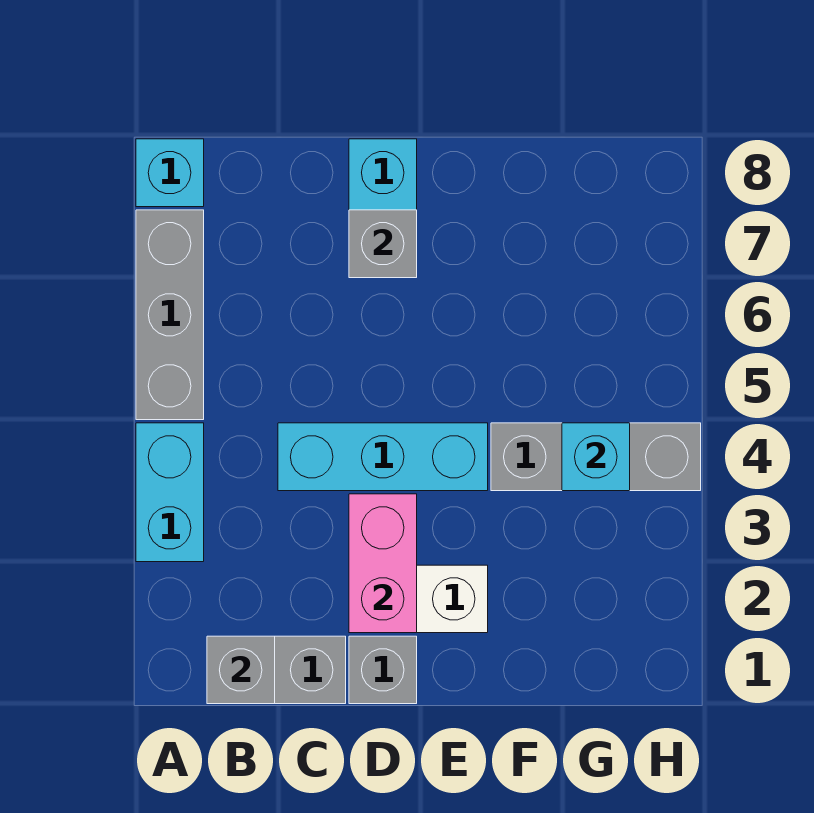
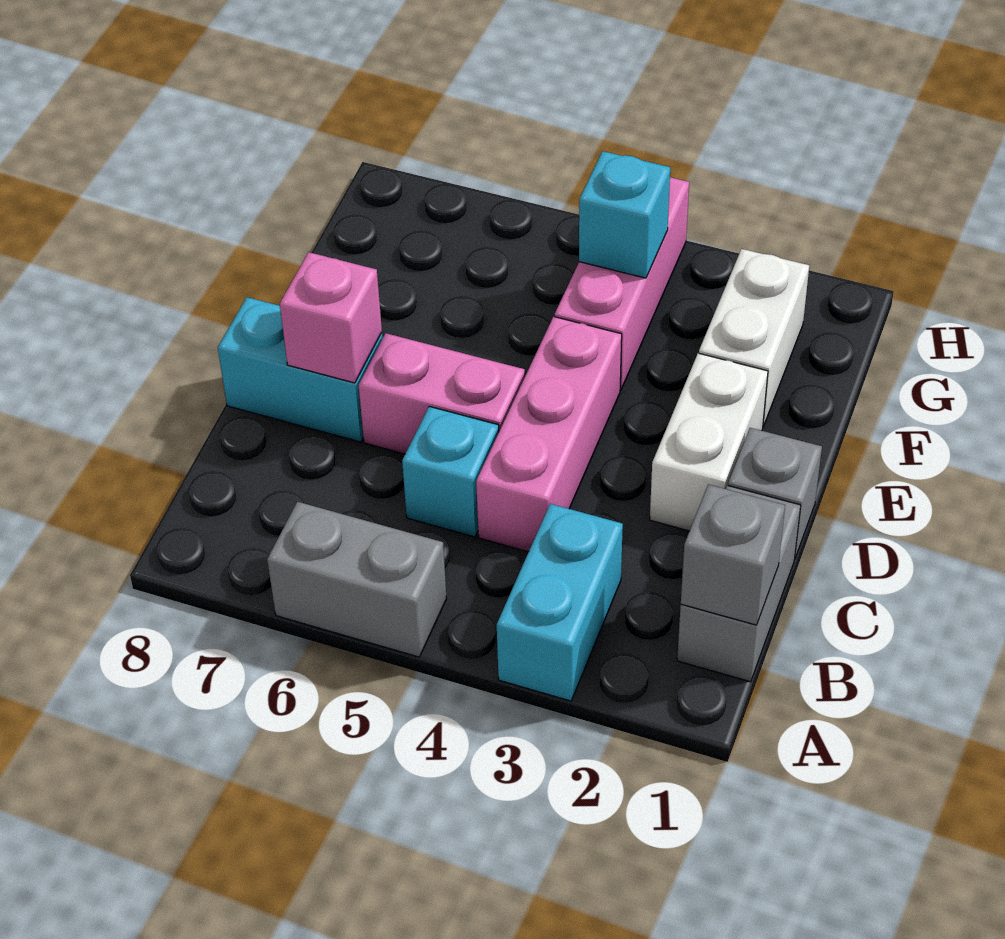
cyan 1x2 brick [136,423,204,562] -> cyan 1x2 brick turned to [497,504,623,701]
grey 1x3 brick [136,210,204,420] -> grey 1x2 brick [267,502,447,657]
cyan 1x1 brick [136,139,204,207] -> cyan 1x1 brick moved to [402,406,499,537]
cyan 1x3 brick [278,423,488,491] -> pink 1x3 brick [476,317,622,552]
pink 1x2 brick [349,494,417,633] -> pink 1x2 brick moved to [359,333,525,454]
grey 1x1 brick [349,210,417,278] -> pink 1x1 brick [280,252,382,383]
none -> white 1x2 brick [699,249,809,427]
grey 1x3 brick [491,423,701,491] -> pink 1x3 brick [555,177,689,390]

